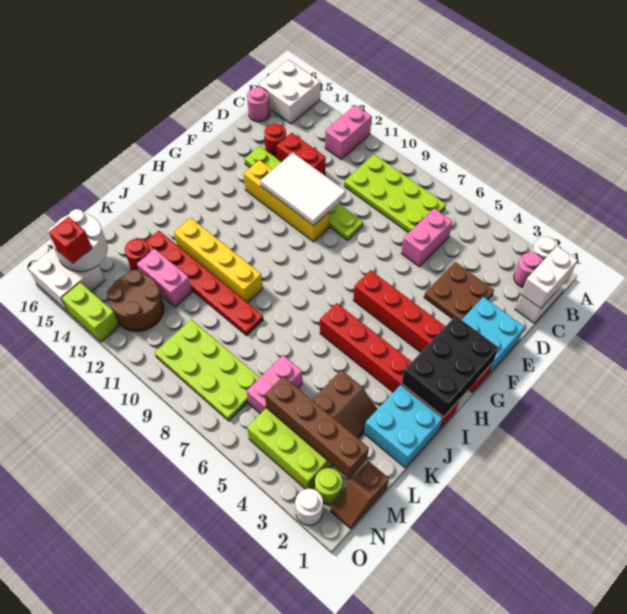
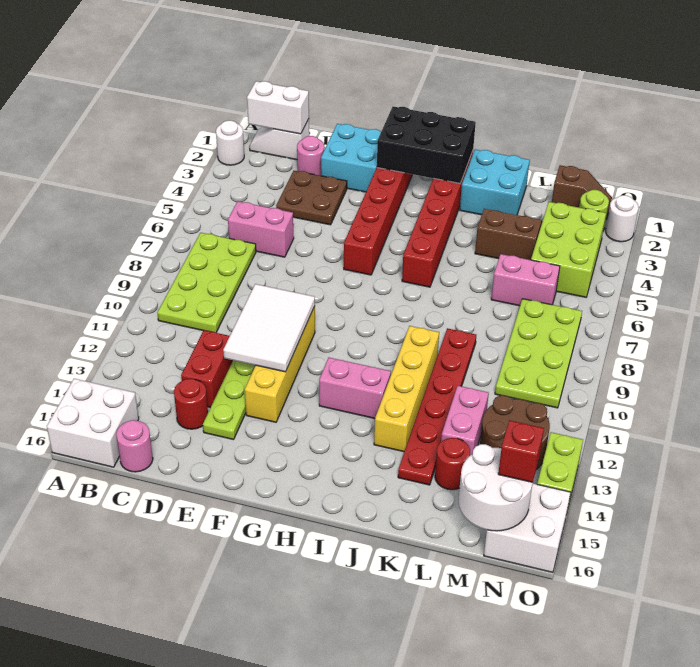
pink 1x2 brick [325,105,372,159] -> pink 1x2 brick moved to [319,358,391,418]
pink 1x1 round brick [514,252,543,288] -> pink 1x1 round brick moved to [297,136,324,176]
brown 1x4 brick [265,376,369,479] -> none

